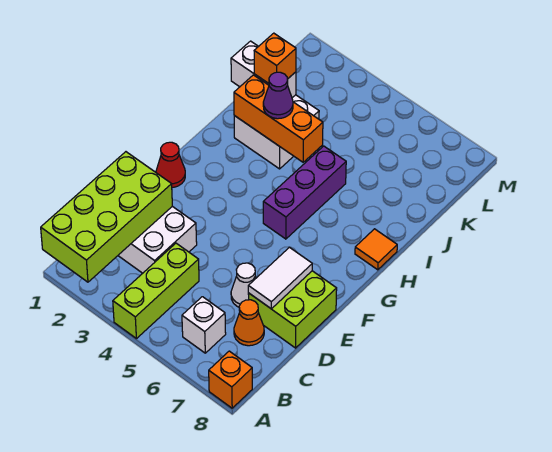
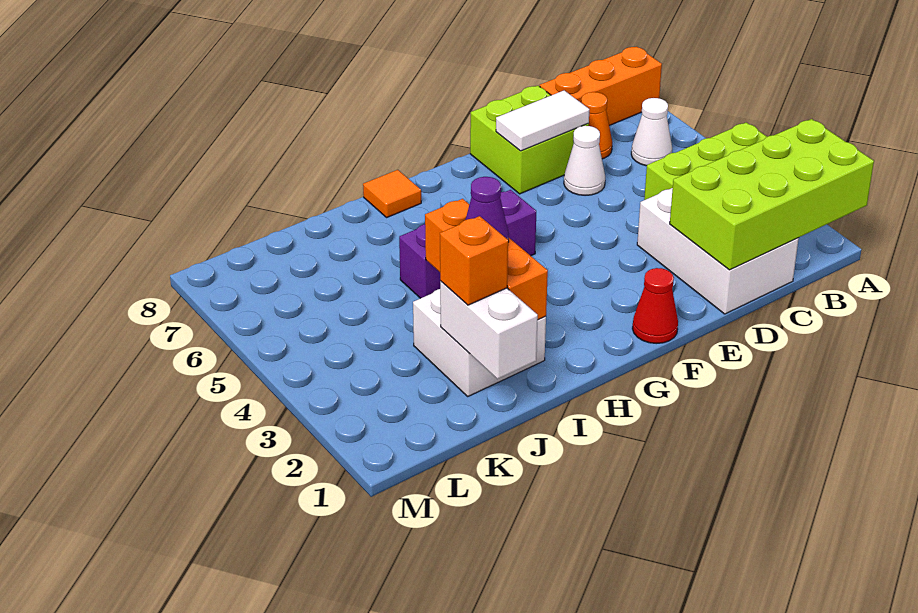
orange 1x1 brick [209,351,252,408] -> orange 1x3 brick [540,47,662,126]
white 1x1 brick [182,297,226,353] -> white 1x1 cone [631,98,672,166]

